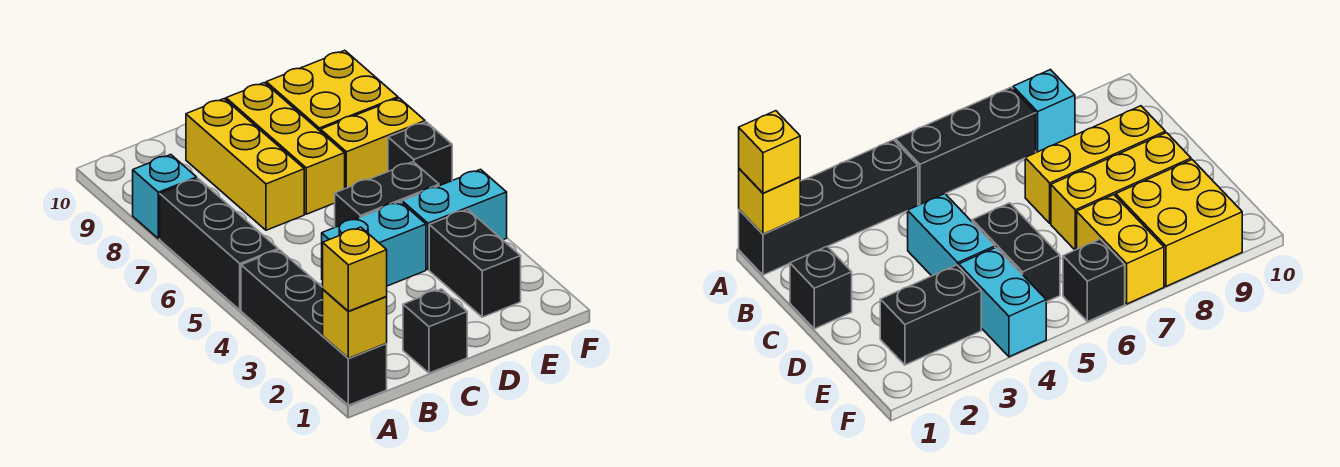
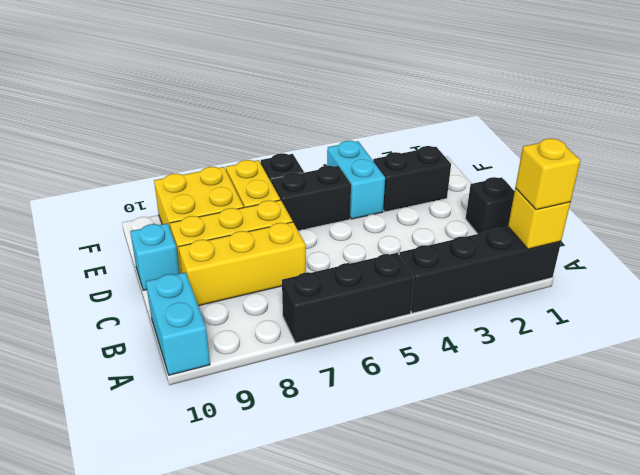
cyan 1x1 brick [133,155,197,239] -> cyan 1x1 brick moved to [130,223,180,290]
cyan 1x2 brick [322,202,426,286] -> cyan 1x2 brick moved to [146,272,210,375]
black 1x2 brick [335,162,439,227] -> black 1x2 brick turned to [271,166,351,231]

